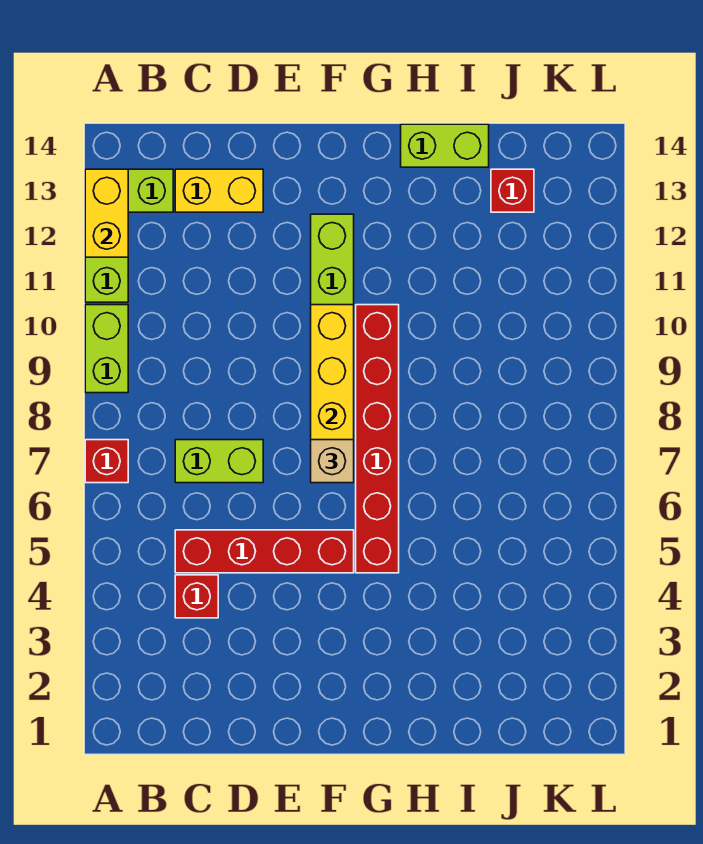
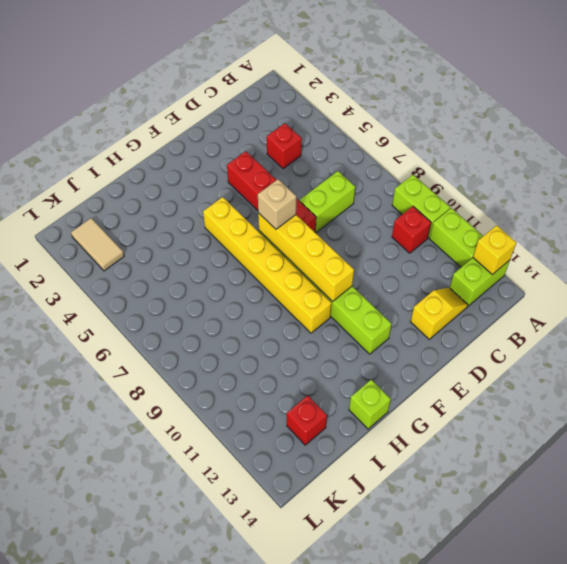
red 1x1 brick [85,440,128,483] -> red 1x1 brick moved to [392,206,431,253]
yellow 1x2 brick [85,169,128,257] -> yellow 1x1 brick [473,225,517,275]
red 1x4 brick [175,530,354,573] -> red 1x4 brick turned to [227,151,316,232]
yellow 1x2 brick [175,169,263,212] -> yellow 1x2 slope [411,288,468,339]
red 1x6 brick [356,305,399,573] -> yellow 1x6 brick [203,197,332,333]
lime 1x2 brick [401,124,489,167] -> lime 1x1 brick [349,380,391,429]
none -> tan 1x2 tile [71,218,124,271]

